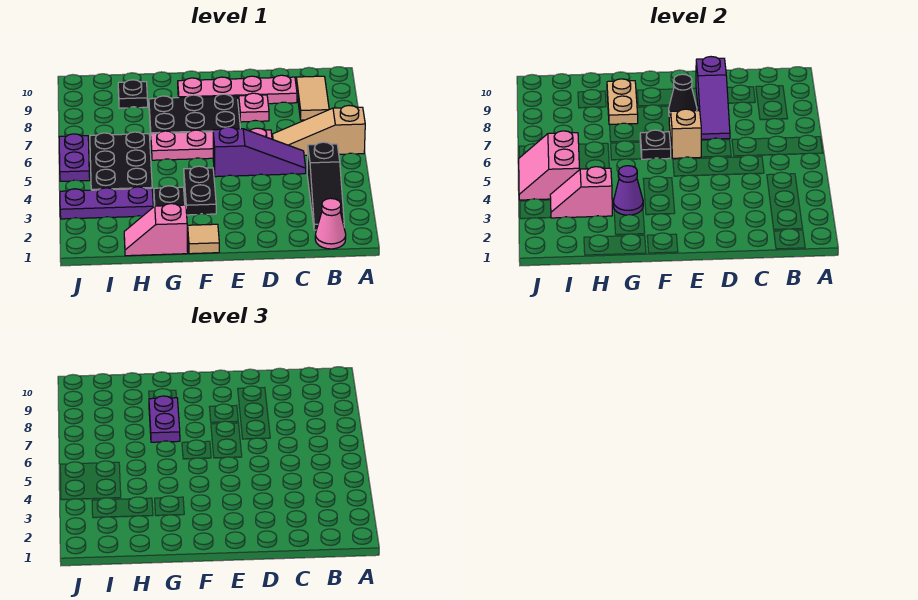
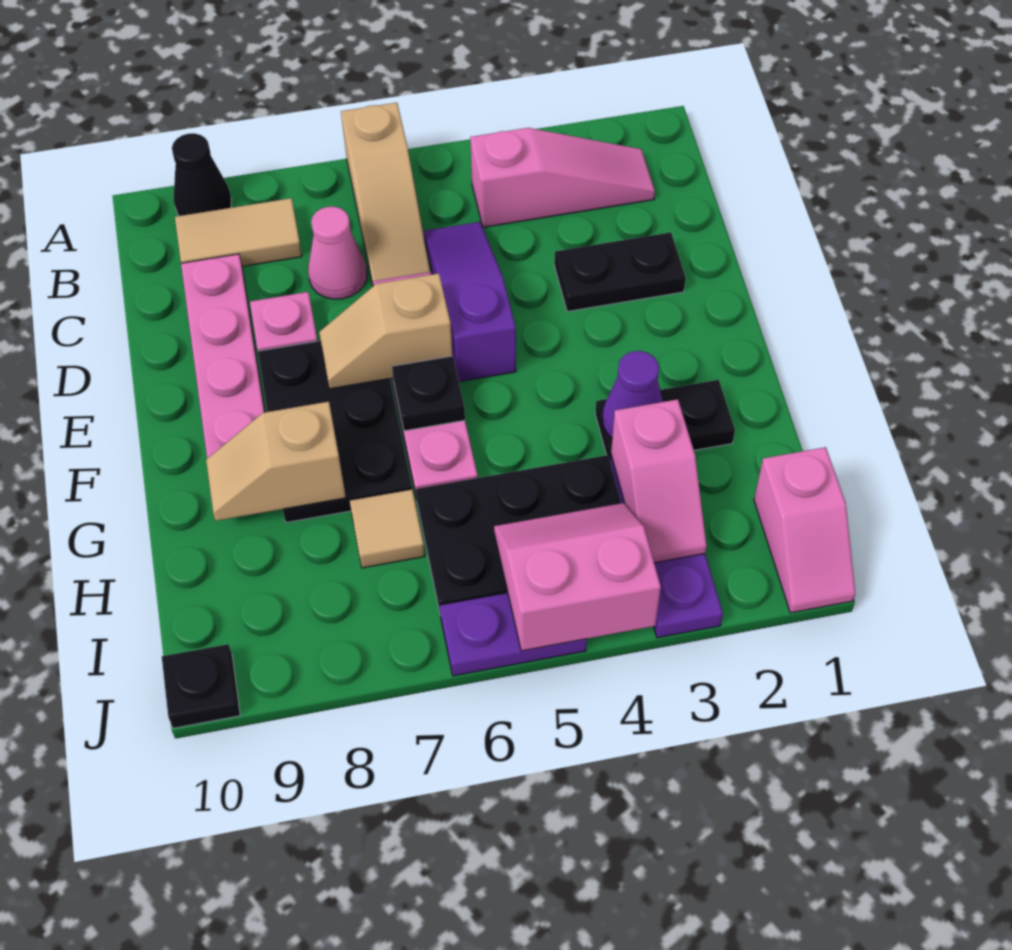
pink 1x1 cone [315,198,346,249] -> pink 1x1 cone moved to [308,207,367,299]
black 1x3 slope [307,142,344,230] -> pink 1x3 slope [470,128,655,227]
purple 1x3 slope [696,57,730,139] -> none
black 1x1 cone [669,74,697,116] -> black 1x1 cone moved to [172,133,232,216]
tan 1x1 tile [188,224,219,254] -> tan 1x1 tile moved to [350,490,425,568]
black 1x2 plate [184,166,216,215] -> black 1x2 plate moved to [554,232,686,312]
pink 1x2 slope [124,204,188,256] -> pink 1x2 slope moved to [754,447,855,613]
purple 1x2 plate [149,396,180,442] -> none
tan 1x2 plate [607,79,638,125] -> tan 1x2 slope [206,402,346,521]
black 1x1 plate [118,80,148,108] -> black 1x1 plate moved to [162,644,240,728]
pink 2x2 slope [519,131,580,200] -> pink 2x2 slope turned to [494,503,661,651]

